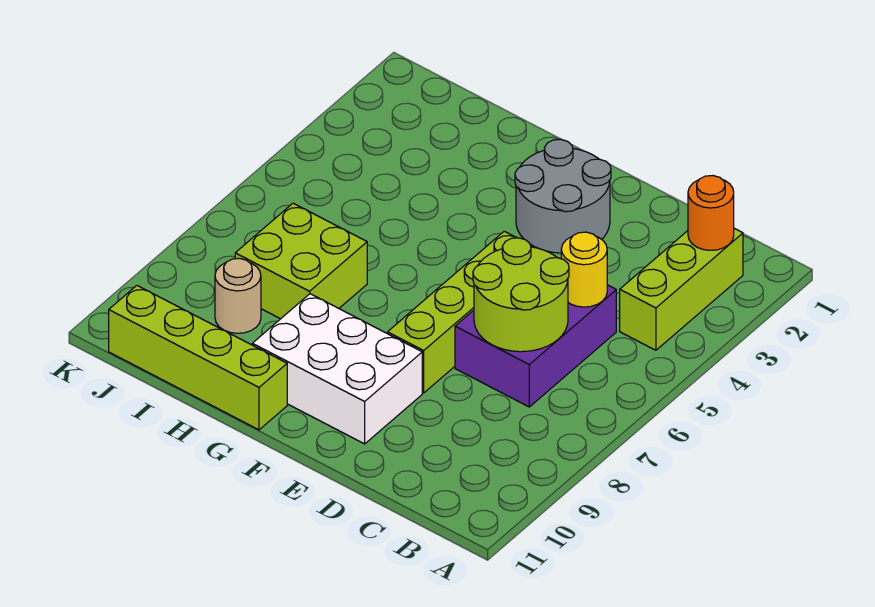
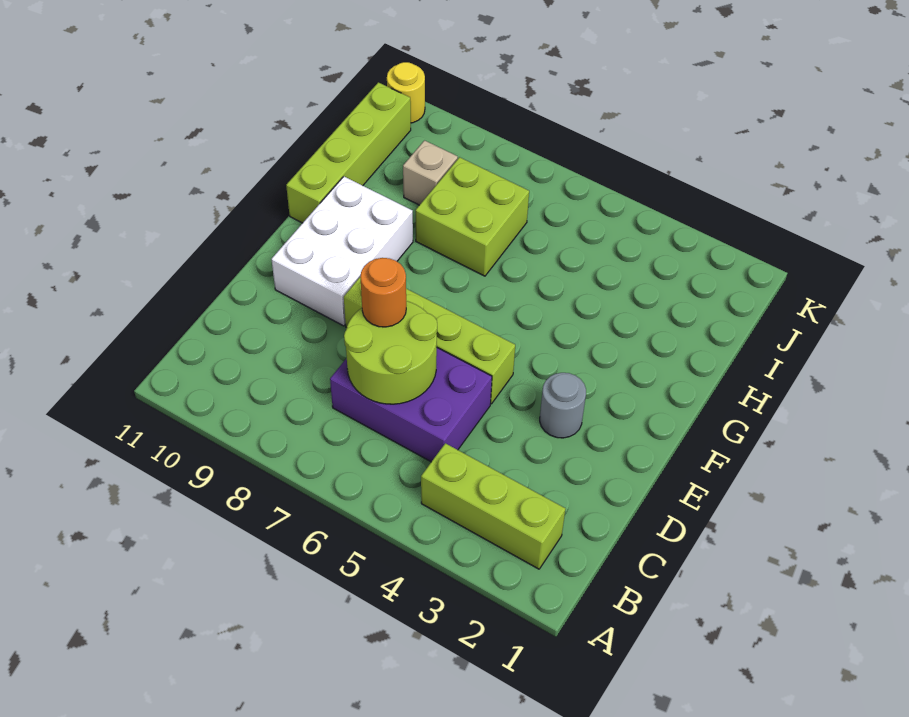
orange 1x1 round brick [688,176,734,250] -> orange 1x1 round brick moved to [360,258,406,327]
yellow 1x1 round brick [561,232,607,307] -> yellow 1x1 round brick moved to [387,62,425,123]
grey 2x2 round brick [515,139,611,253] -> grey 1x1 round brick [540,373,586,438]
tan 1x1 round brick [215,258,261,333] -> tan 1x1 brick [403,140,458,205]

